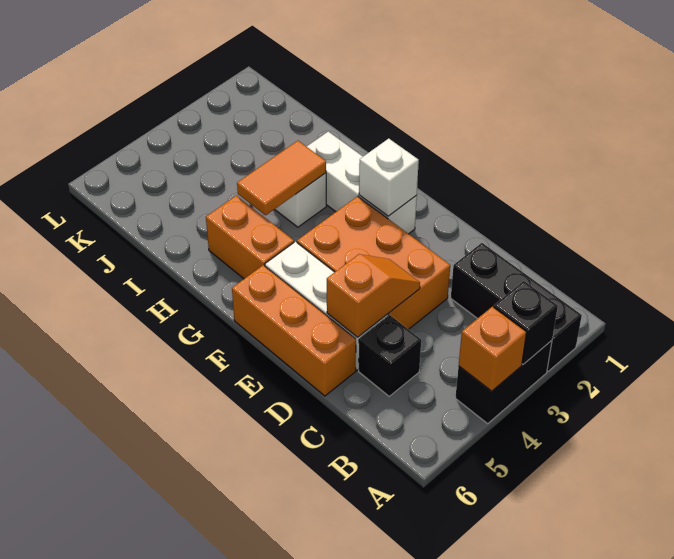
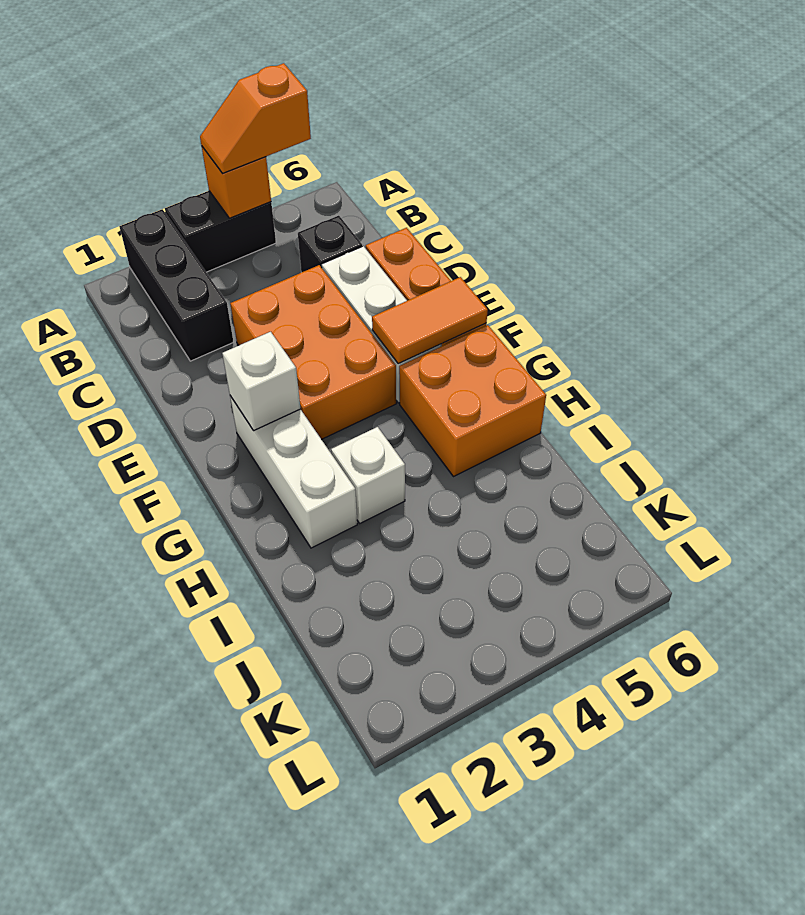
black 1x1 brick [494,281,558,364] -> none
orange 1x2 slope [327,254,420,337] -> orange 1x2 slope moved to [200,63,311,173]
orange 1x2 brick [206,196,294,279] -> orange 2x2 brick [399,325,546,477]
orange 1x2 tile [237,141,326,215] -> orange 1x2 tile moved to [372,277,488,364]

